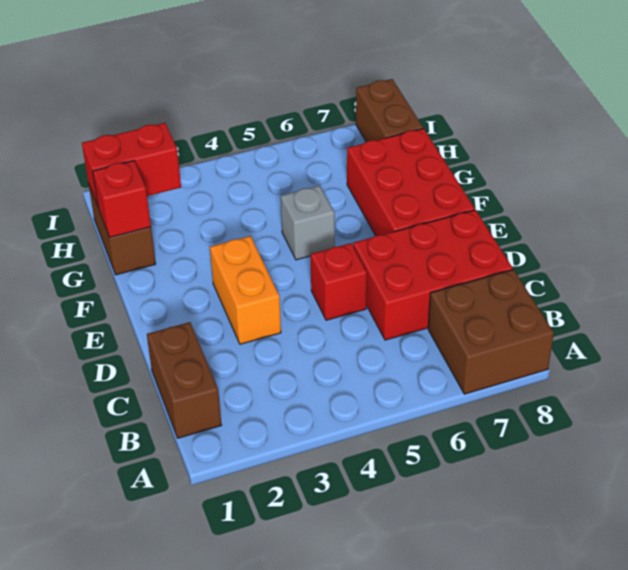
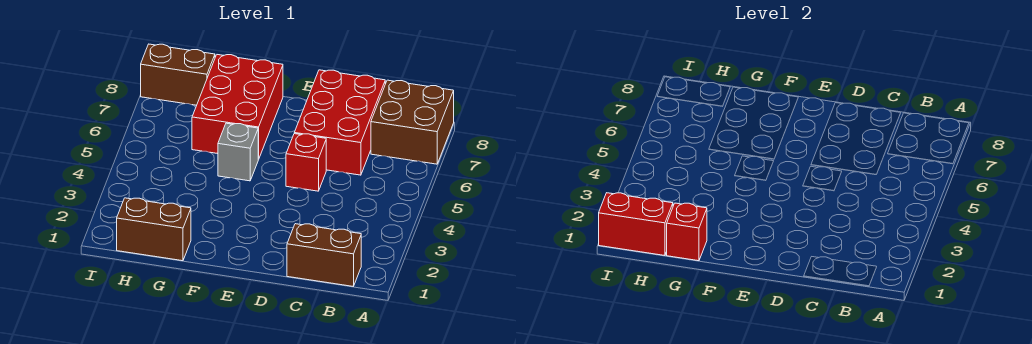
orange 1x2 brick [210,236,281,344] -> none
red 2x3 brick [347,128,475,236] -> red 2x3 brick turned to [192,55,283,159]
red 1x2 brick [82,123,181,208] -> red 1x2 brick turned to [599,193,673,256]

